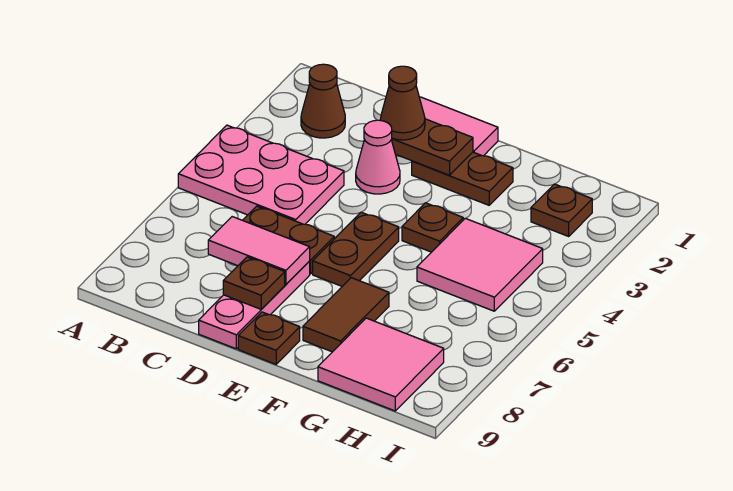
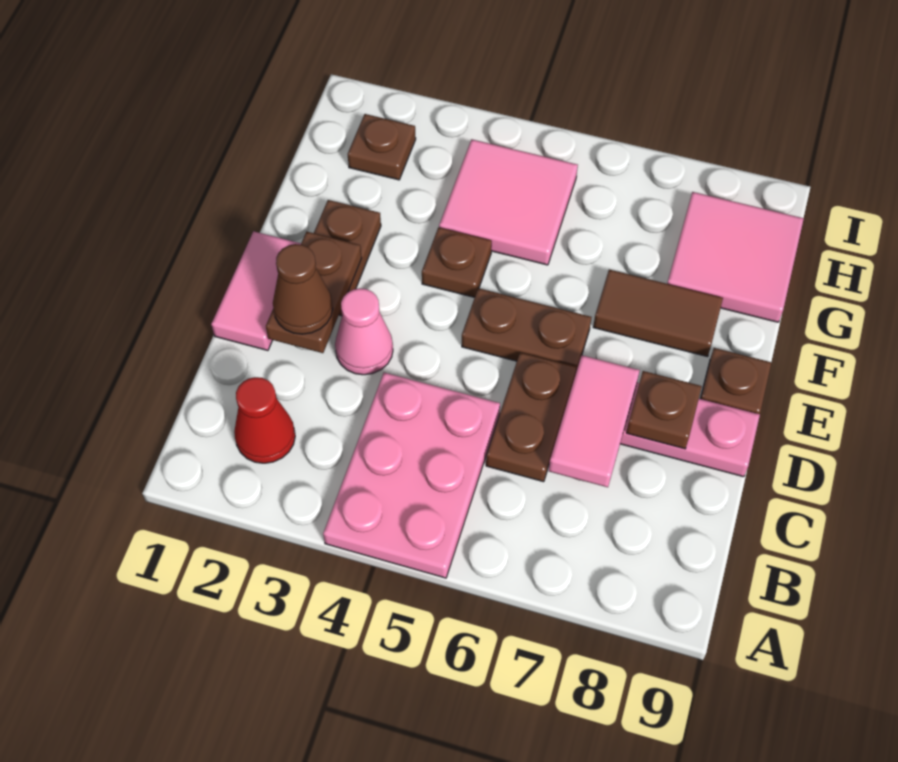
brown 1x1 cone [301,64,345,138] -> red 1x1 cone [234,377,295,463]

